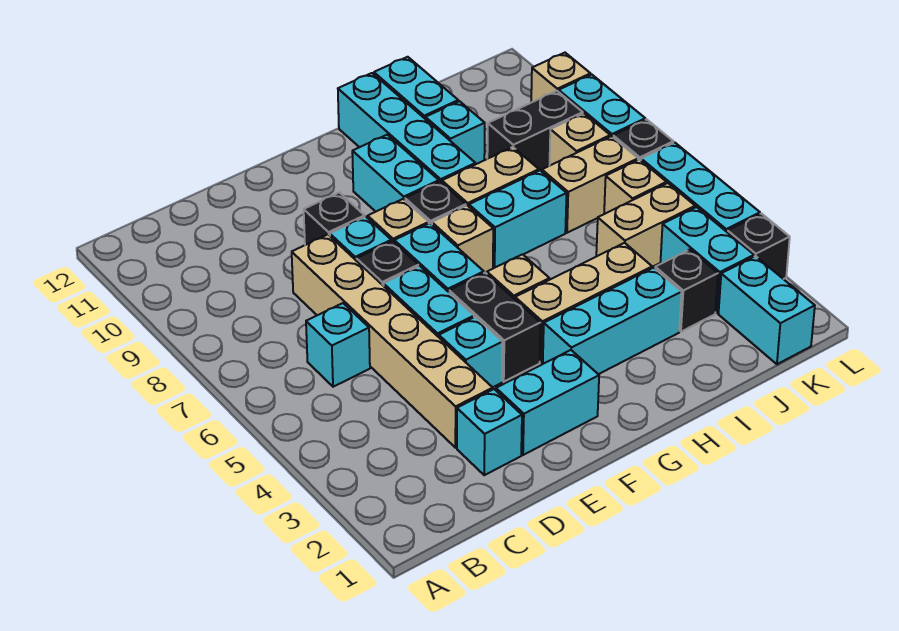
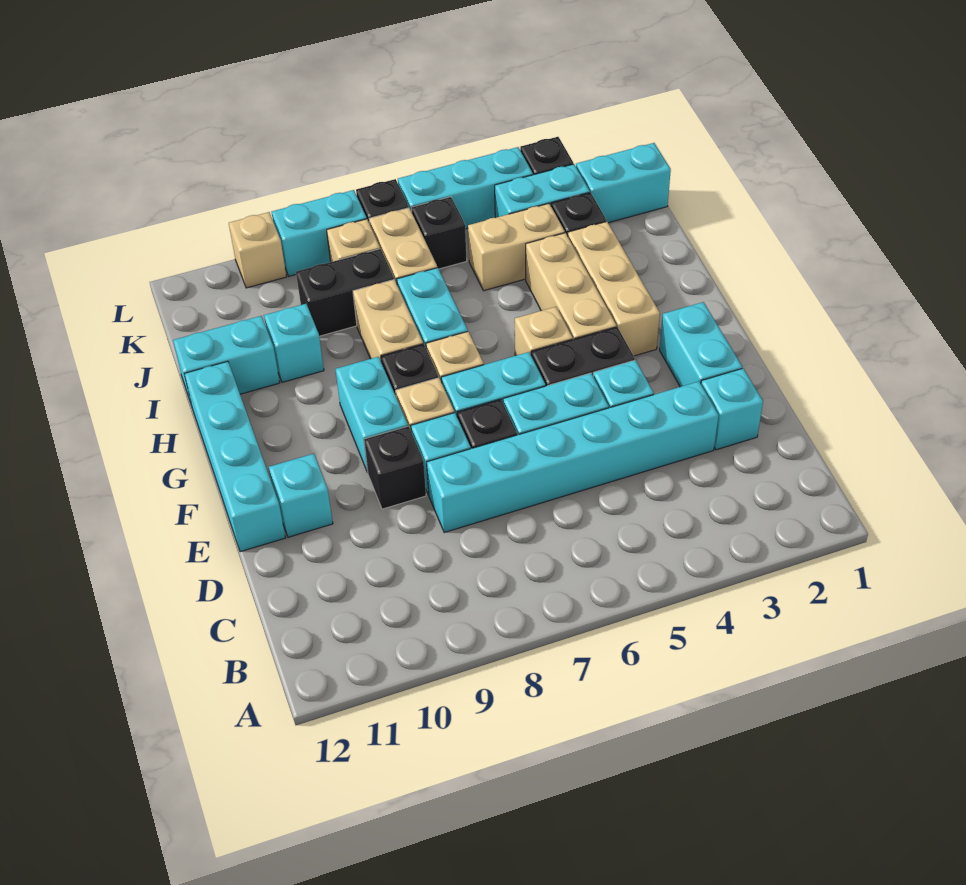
cyan 1x1 brick [306,303,370,387] -> cyan 1x1 brick moved to [269,454,333,537]
tan 1x6 brick [292,235,493,448] -> cyan 1x6 brick [427,381,718,532]
cyan 1x3 brick [543,268,682,374] -> tan 1x3 brick [568,221,660,356]
cyan 1x2 brick [352,135,439,212] -> cyan 1x2 brick turned to [335,357,408,472]
cyan 1x4 brick [338,73,475,182] -> cyan 1x4 brick turned to [184,361,285,552]
tan 1x2 brick [596,183,695,267] -> tan 1x2 brick turned to [468,204,565,291]
black 1x2 brick [487,91,583,171] -> black 1x2 brick turned to [296,249,394,336]
tan 1x1 brick [604,159,666,214] -> black 1x1 brick [411,197,467,269]

